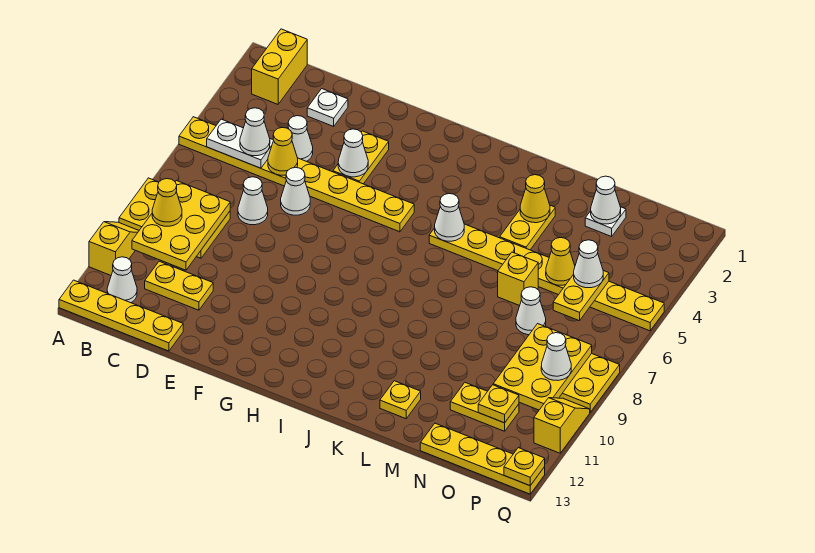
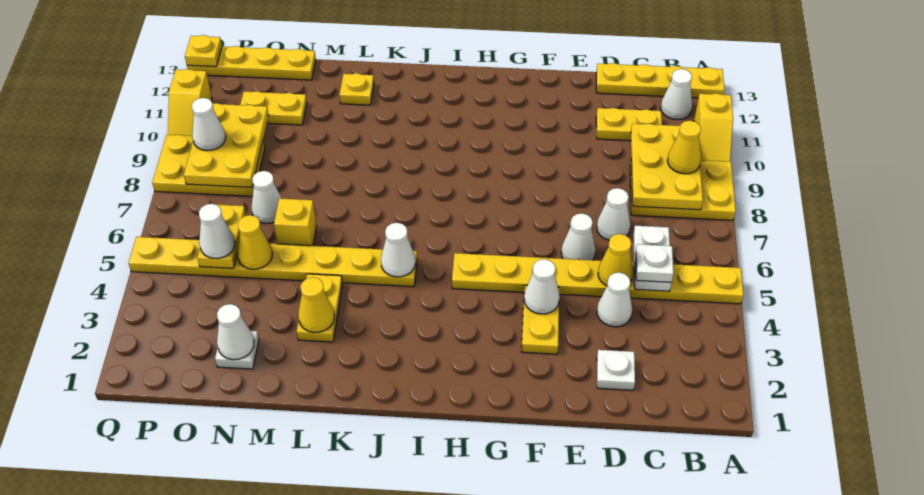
yellow 1x2 brick [252,29,307,104] -> none
white 1x2 plate [207,119,274,168] -> white 1x2 plate turned to [633,226,671,291]
white 1x1 cone [240,108,270,156] -> white 1x1 plate [636,244,673,282]
yellow 1x1 plate [478,385,519,423] -> none

